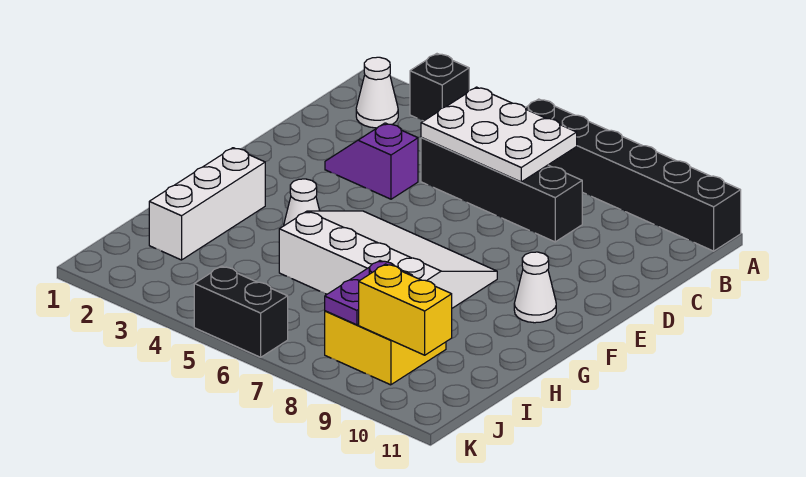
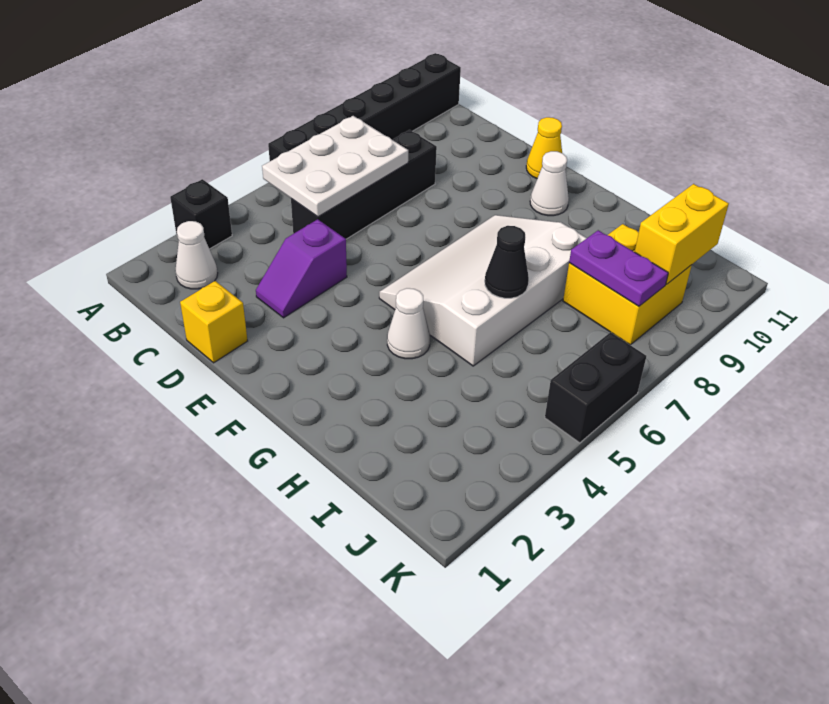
none -> yellow 1x1 brick [180,281,248,363]
none -> yellow 1x1 cone [526,117,562,178]
white 1x3 brick [149,148,265,260] -> none
none -> black 1x1 cone [485,226,529,298]

